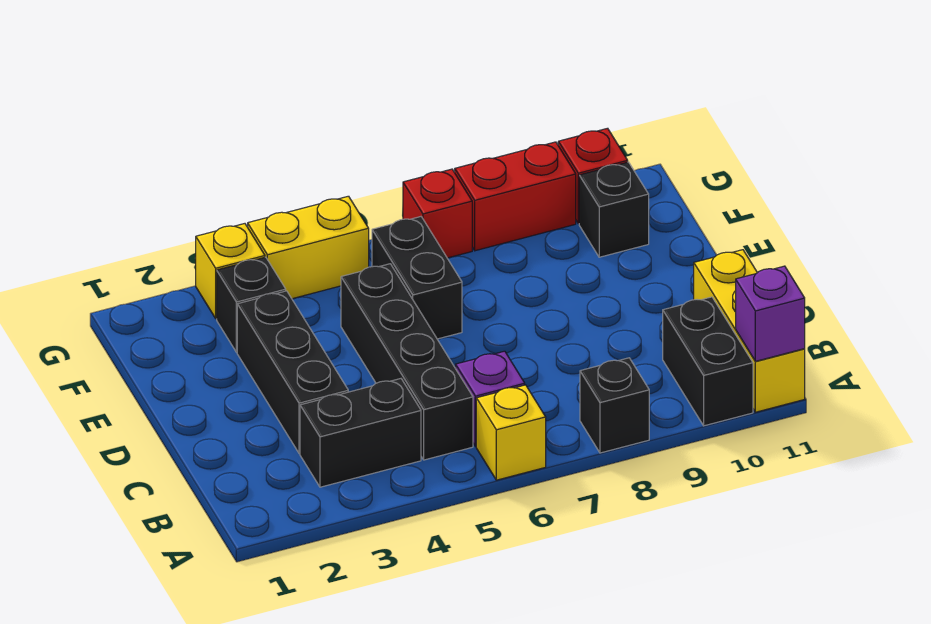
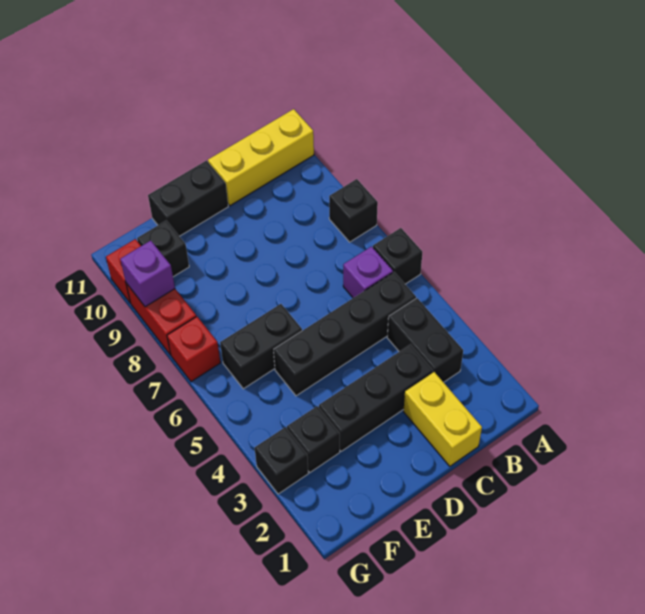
yellow 1x1 brick [476,385,546,480] -> black 1x1 brick [373,228,422,284]
black 1x2 brick [663,297,753,426] -> black 1x2 brick moved to [148,161,228,236]
purple 1x1 brick [736,266,805,361] -> purple 1x1 brick moved to [120,240,175,307]
yellow 1x1 brick [196,224,265,319] -> black 1x1 brick [255,427,308,494]
yellow 1x2 brick [248,196,369,299] -> yellow 1x2 brick moved to [403,372,482,466]

